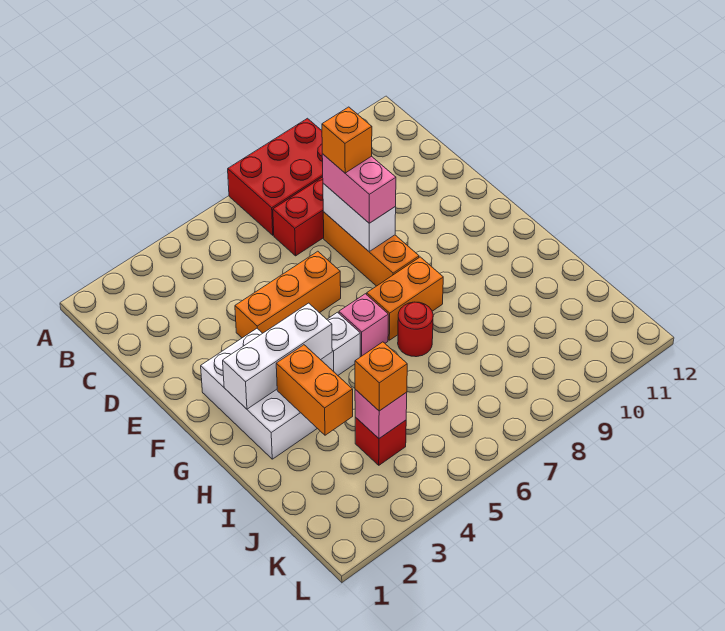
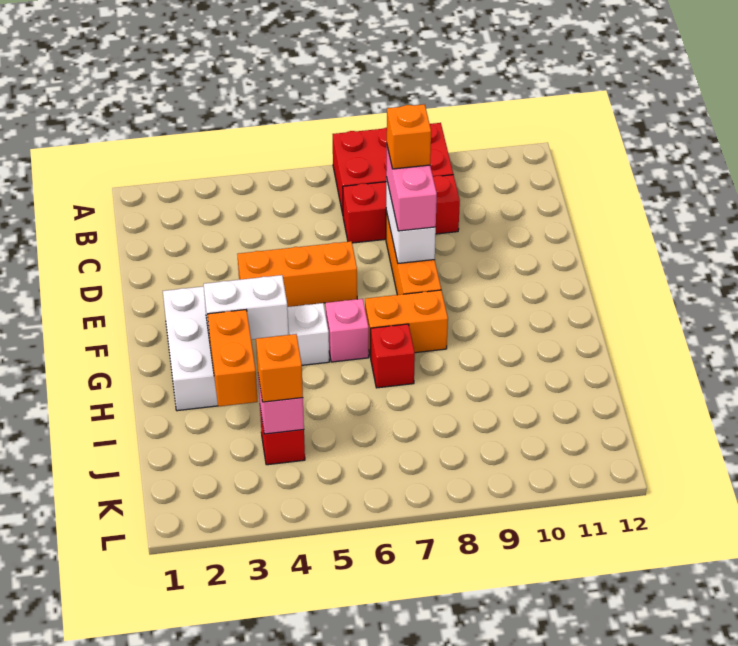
white 1x3 brick [223,303,332,409] -> white 1x2 brick [204,275,289,341]
red 1x1 round brick [398,302,433,357] -> red 1x1 brick [371,324,415,388]

